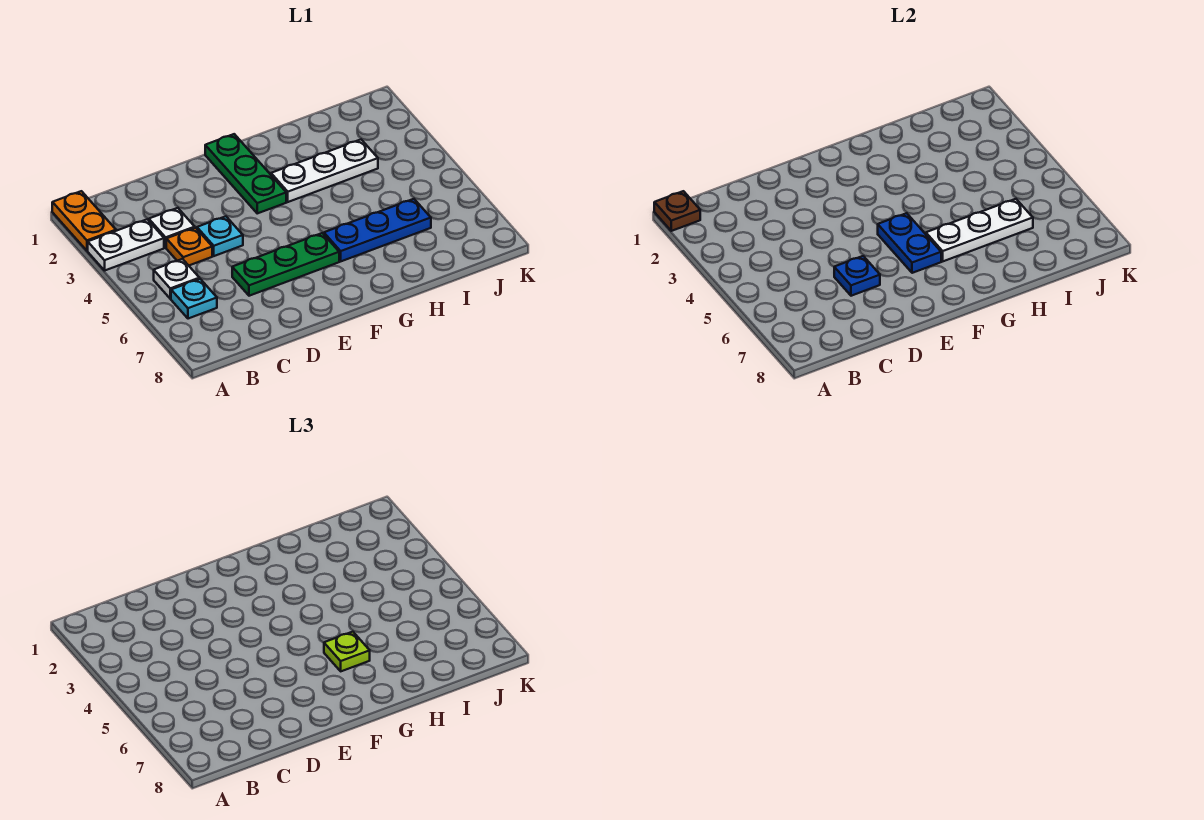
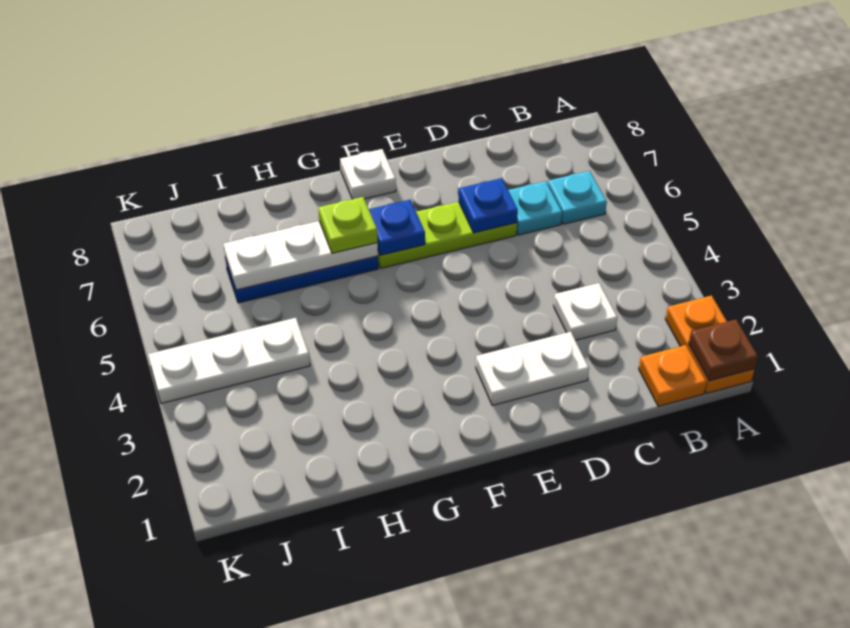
white 1x2 plate [88,219,164,270] -> white 1x2 plate moved to [476,332,589,405]
white 1x1 plate [154,259,199,299] -> white 1x1 plate moved to [340,149,396,199]
orange 1x1 plate [166,228,212,265] -> orange 1x1 plate moved to [639,345,707,406]
cyan 1x1 plate [197,216,243,256] -> cyan 1x1 plate moved to [508,181,562,235]
green 1x3 plate [232,233,339,296] -> lime 1x3 plate [378,202,517,268]
green 1x3 plate [205,134,286,213] -> none
blue 1x2 plate [878,213,941,273] -> blue 1x1 plate [369,200,425,255]
white 1x3 plate [271,140,378,202] -> white 1x3 plate moved to [148,318,310,403]

